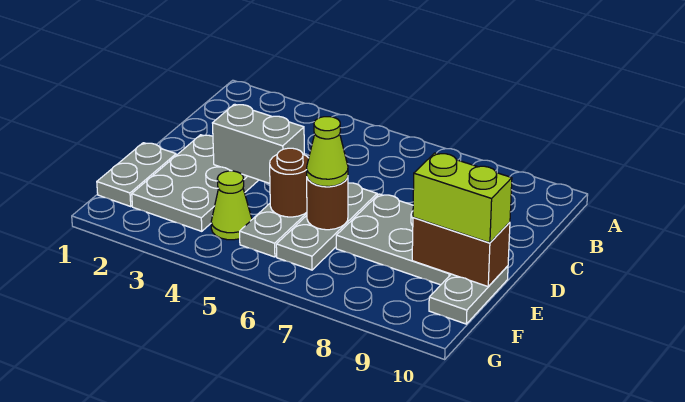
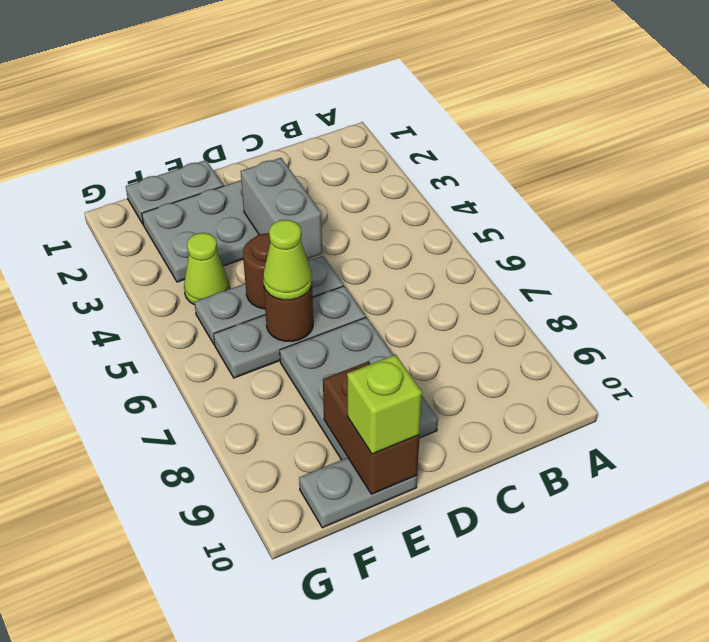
lime 1x2 brick [413,153,512,243] -> lime 1x1 brick [347,355,422,454]

